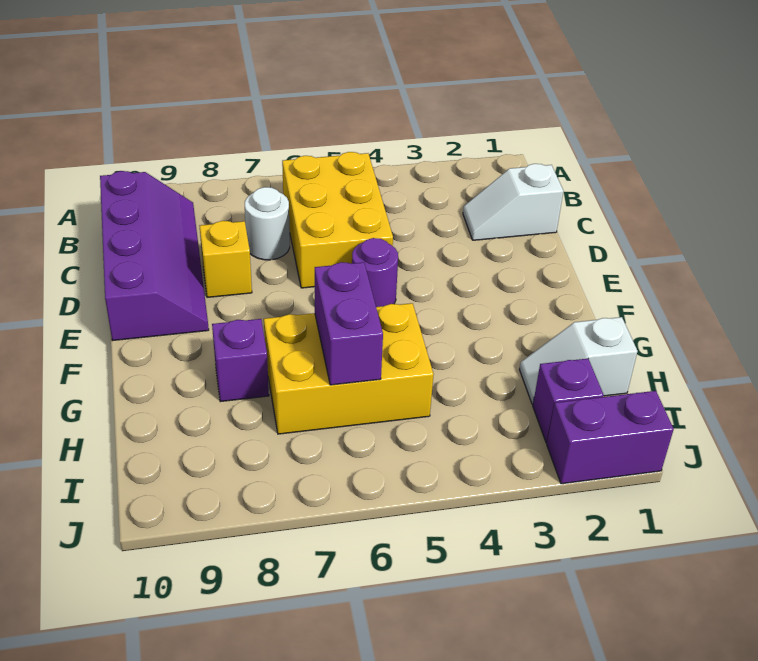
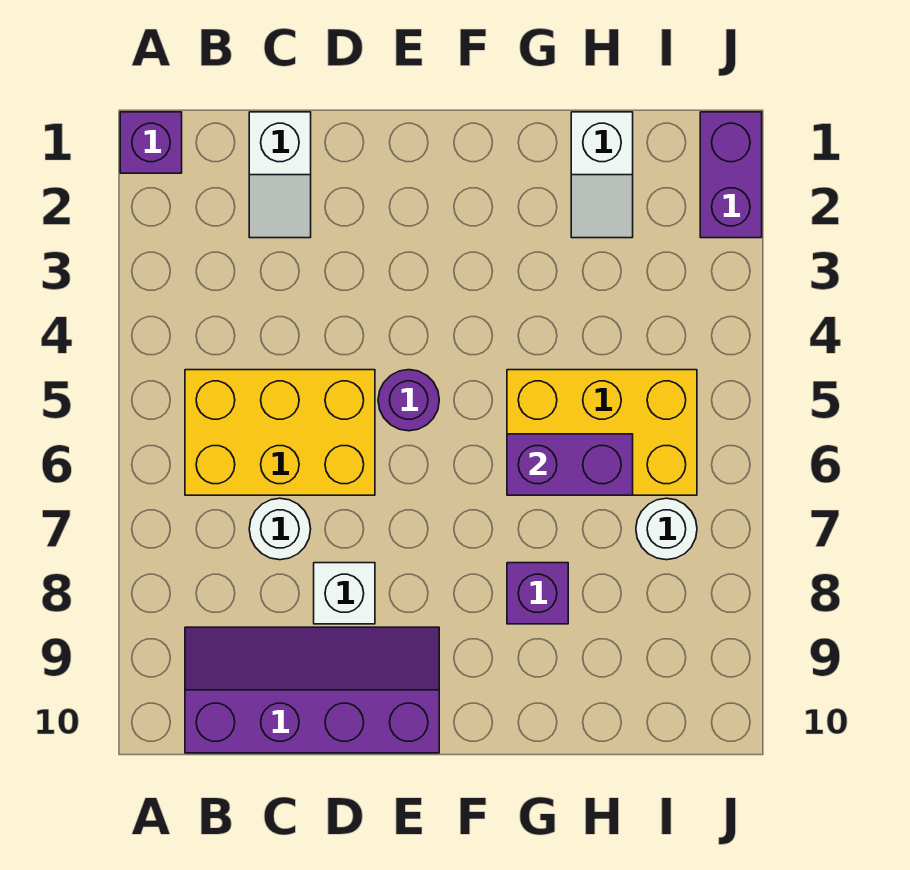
yellow 1x1 brick [200,221,252,297] -> white 1x1 brick [314,563,375,624]
yellow 2x3 brick [264,303,434,434] -> yellow 2x3 brick turned to [507,370,697,495]
purple 1x1 brick [533,359,604,443] -> purple 1x1 brick moved to [120,112,182,173]
none -> white 1x1 round brick [636,498,697,560]

